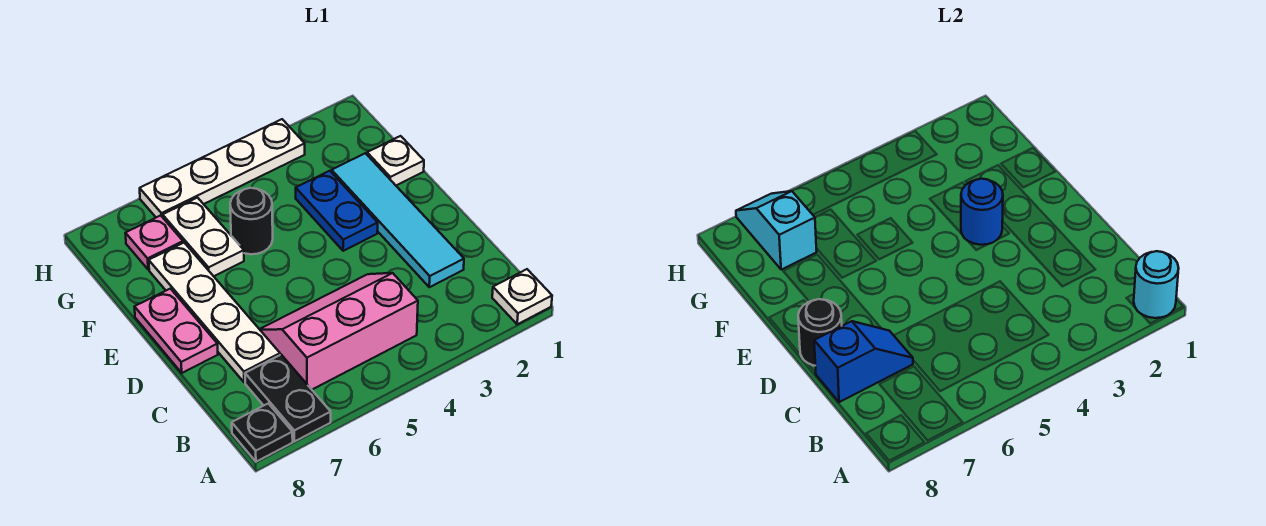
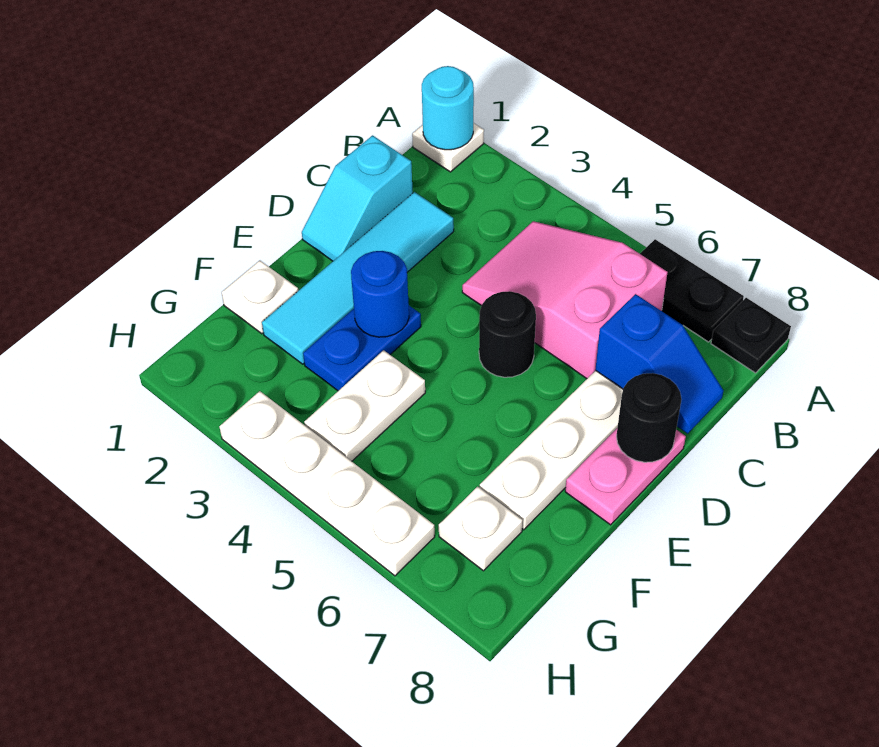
black 1x2 plate [245,355,331,442] -> black 1x2 plate turned to [640,239,744,342]
pink 2x3 slope [260,273,418,389] -> pink 2x3 slope turned to [462,221,668,379]
blue 1x2 slope [814,321,913,402] -> blue 1x2 slope turned to [595,294,724,434]
black 1x1 round brick [230,188,273,254] -> black 1x1 round brick moved to [479,291,536,377]
white 1x2 plate [163,198,244,276] -> white 1x2 plate moved to [304,350,425,461]
pink 1x1 plate [125,215,183,270] -> white 1x1 plate [439,487,522,571]
cyan 1x2 slope [736,191,817,270] -> cyan 1x2 slope moved to [302,135,413,261]

